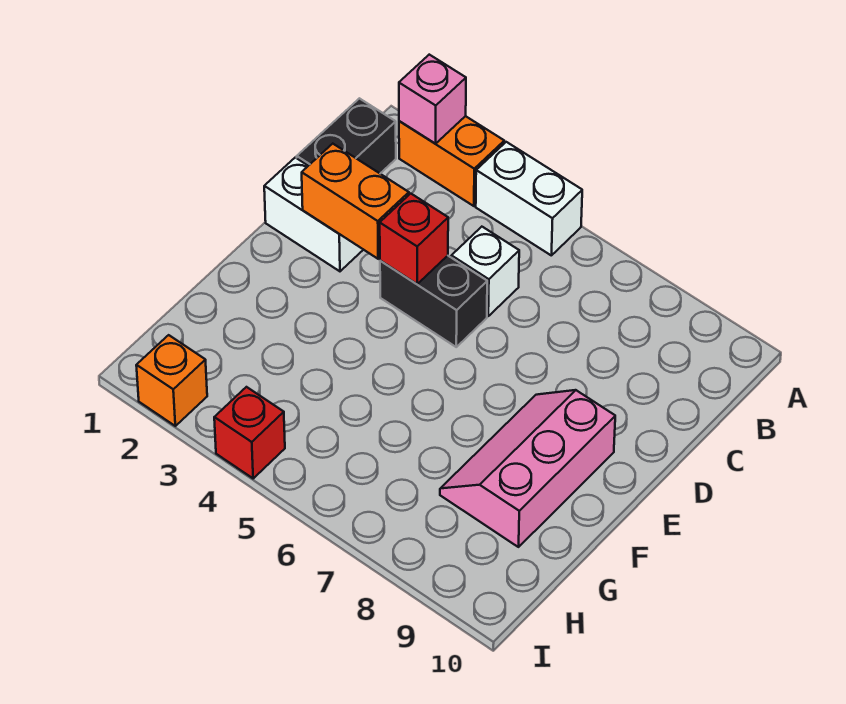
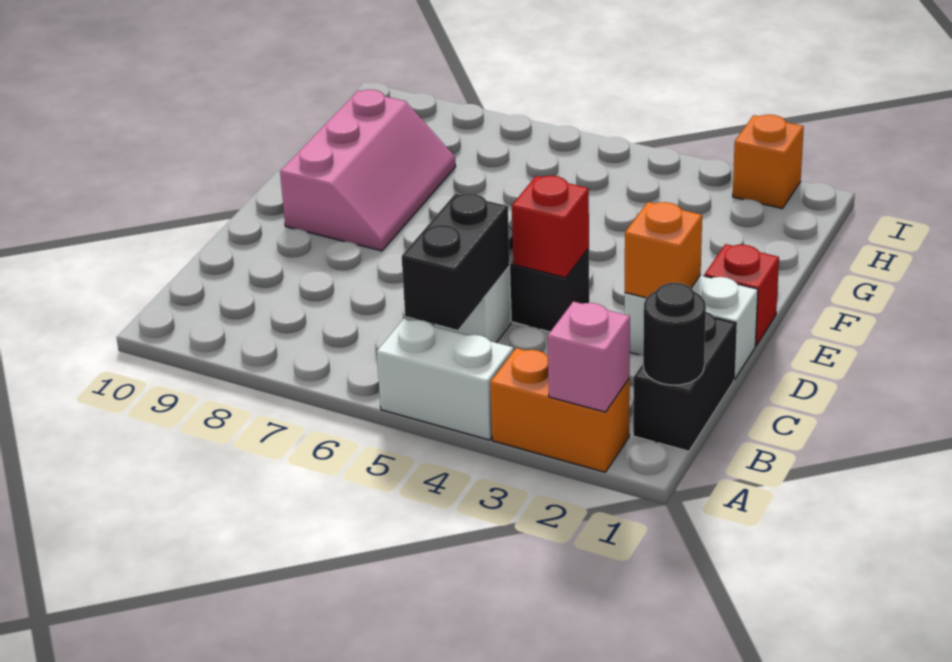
none -> black 1x1 round brick [643,283,706,385]
none -> black 1x2 brick [402,193,510,330]
orange 1x2 brick [302,144,409,259] -> orange 1x1 brick [625,202,702,298]
red 1x1 brick [214,387,285,478] -> red 1x1 brick moved to [704,244,779,346]

